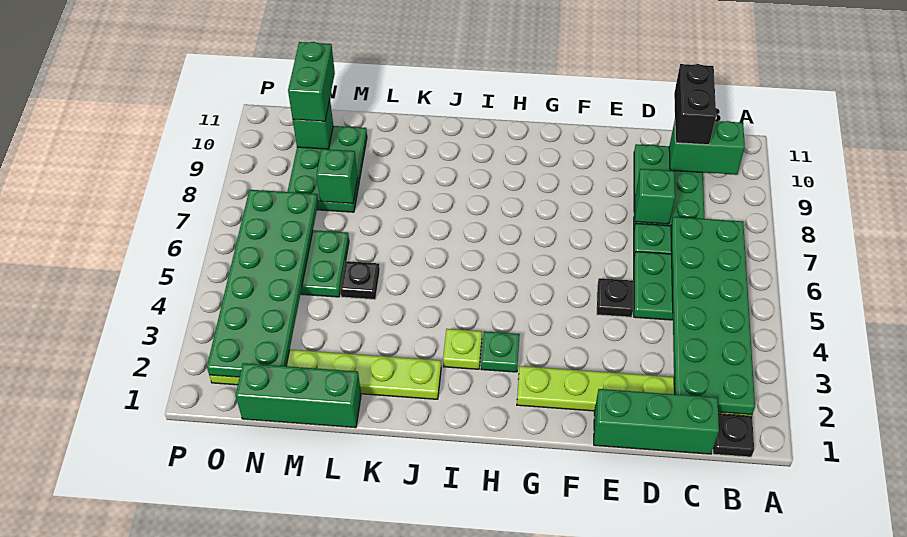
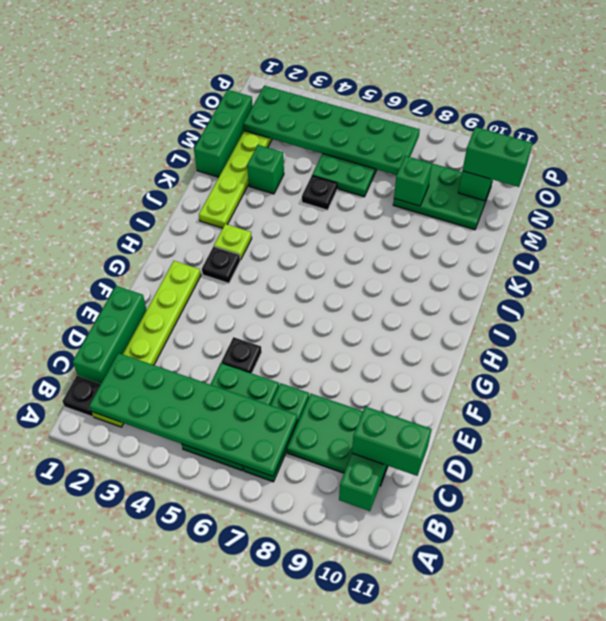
black 1x2 brick [674,64,716,145] -> green 1x2 brick [352,407,432,476]
green 1x1 brick [635,169,675,224] -> green 1x1 brick moved to [247,145,284,194]
green 1x1 plate [481,331,520,372] -> black 1x1 plate [202,247,240,283]

